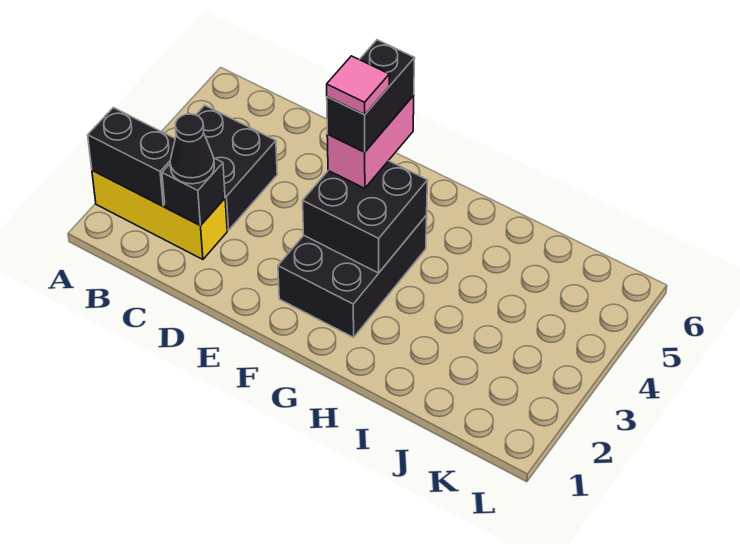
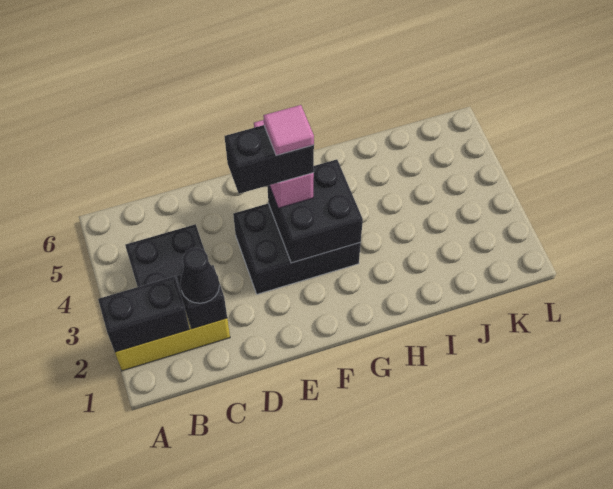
black 2x3 brick [278,215,427,337] -> black 2x3 brick turned to [233,203,361,294]
black 1x2 brick [327,40,415,152] -> black 1x2 brick turned to [225,125,314,194]

